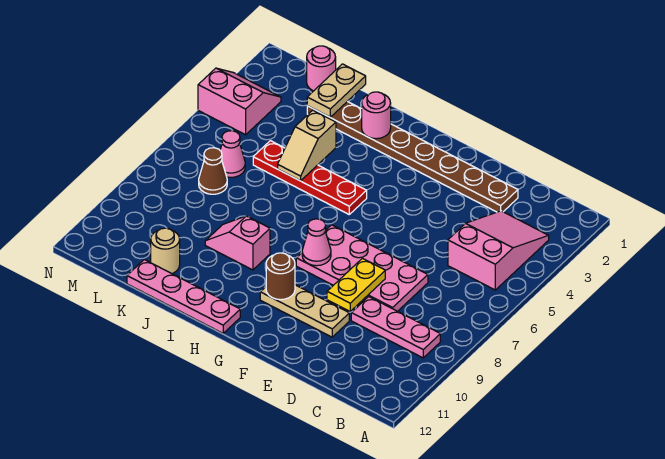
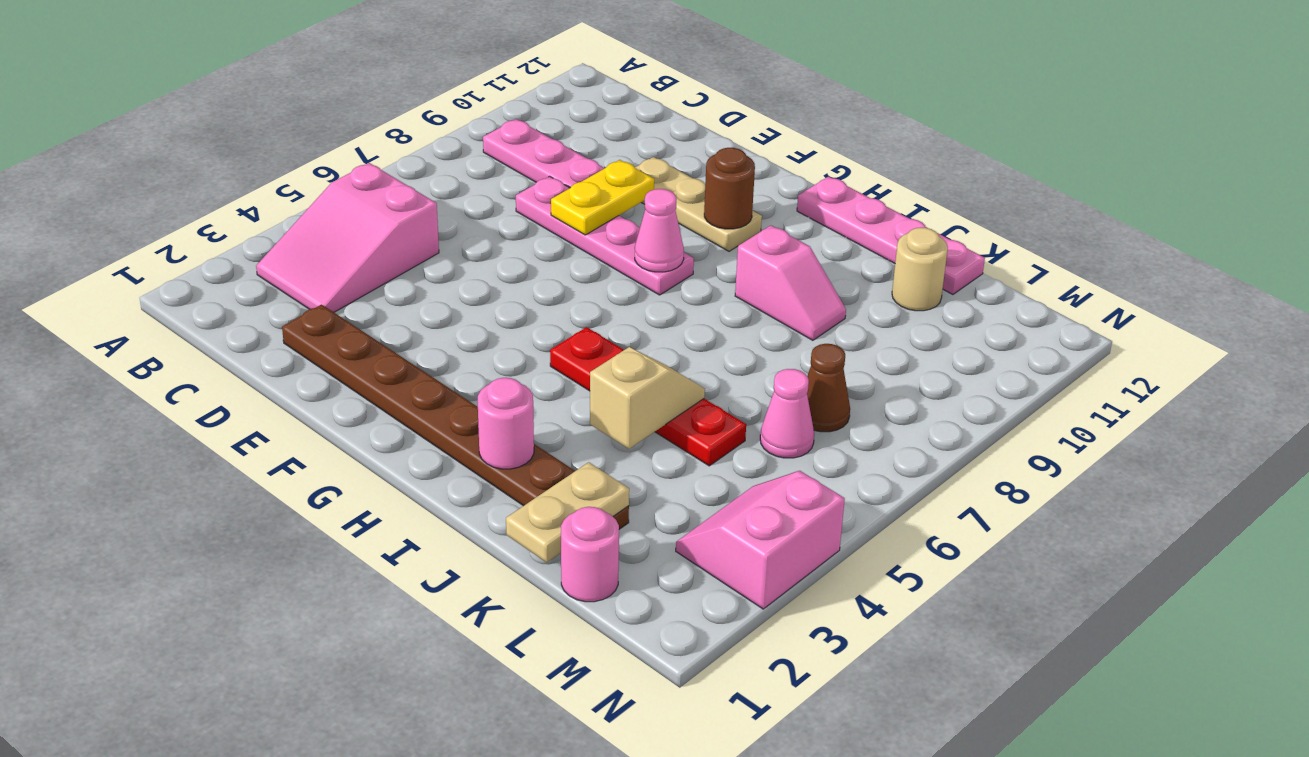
pink 2x4 plate [296,225,428,311] -> pink 1x4 plate [516,176,694,295]
pink 2x2 slope [198,68,281,135] -> pink 2x2 slope turned to [676,471,845,609]

